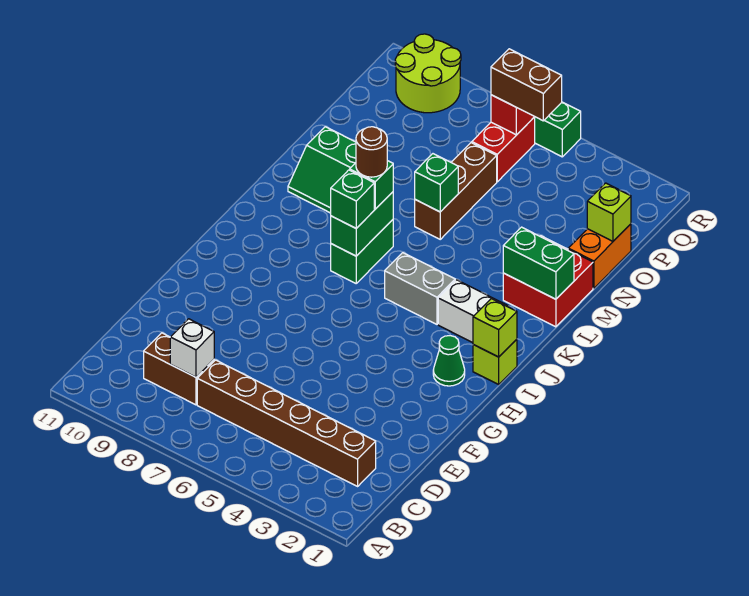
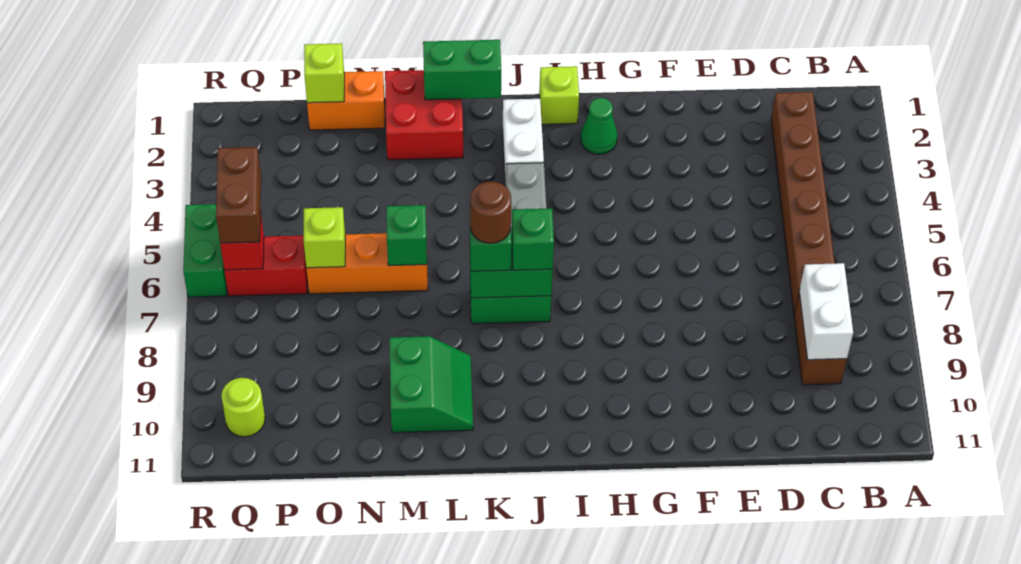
white 1x1 brick [170,319,214,377] -> white 1x2 brick [799,263,853,360]
lime 1x1 brick [473,299,517,357] -> lime 1x1 brick moved to [304,207,345,268]
green 1x2 brick [503,227,574,299] -> green 1x2 brick turned to [423,40,501,100]
brown 1x3 brick [415,143,497,239] -> orange 1x3 brick [306,233,428,294]
lime 2x2 round brick [395,34,461,113] -> lime 1x1 round brick [221,378,265,437]

